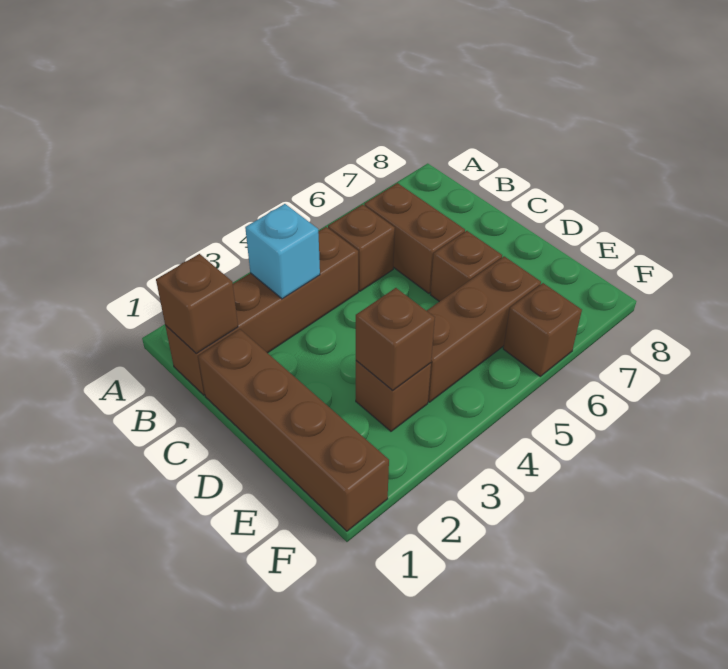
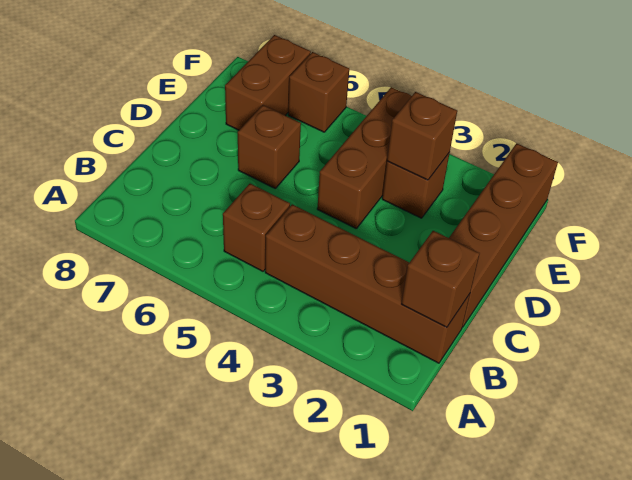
cyan 1x1 brick [245,204,320,299] -> none
brown 1x2 brick [364,183,465,293] -> brown 1x2 brick moved to [225,35,311,130]
brown 1x3 brick [427,256,541,402] -> brown 1x3 brick turned to [317,87,411,228]

